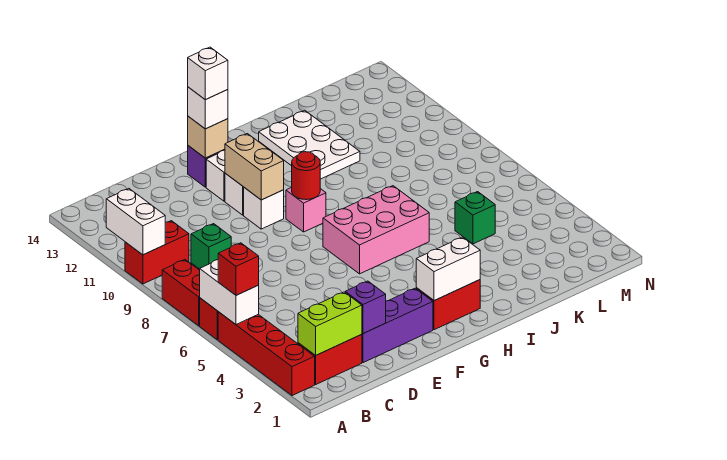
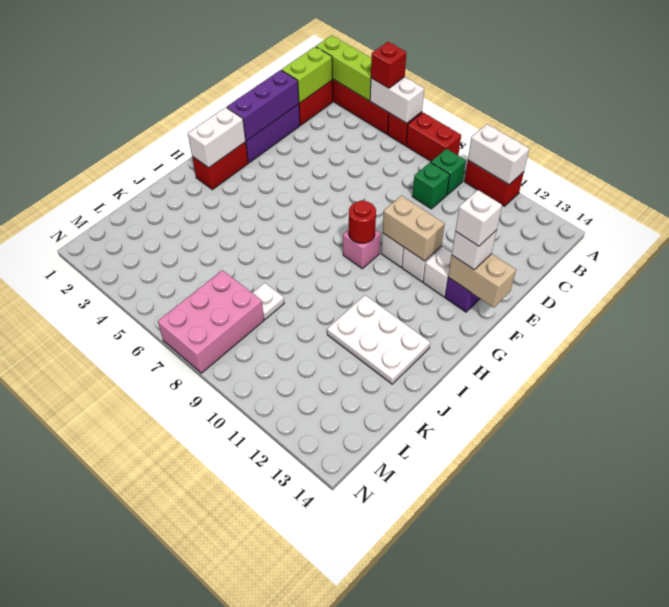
none -> lime 1x3 brick [316,35,371,101]
red 1x2 brick [125,221,189,284] -> red 1x2 brick turned to [464,160,524,206]
purple 1x1 brick [345,281,386,334] -> purple 1x3 brick [227,70,299,141]
tan 1x1 brick [188,116,228,158] -> tan 1x2 brick [448,254,516,308]
pink 2x3 brick [323,186,429,274] -> pink 2x3 brick moved to [158,270,264,373]
green 1x1 brick [455,192,495,244] -> green 1x1 brick moved to [431,149,466,195]
none -> white 1x1 plate [253,283,284,319]

